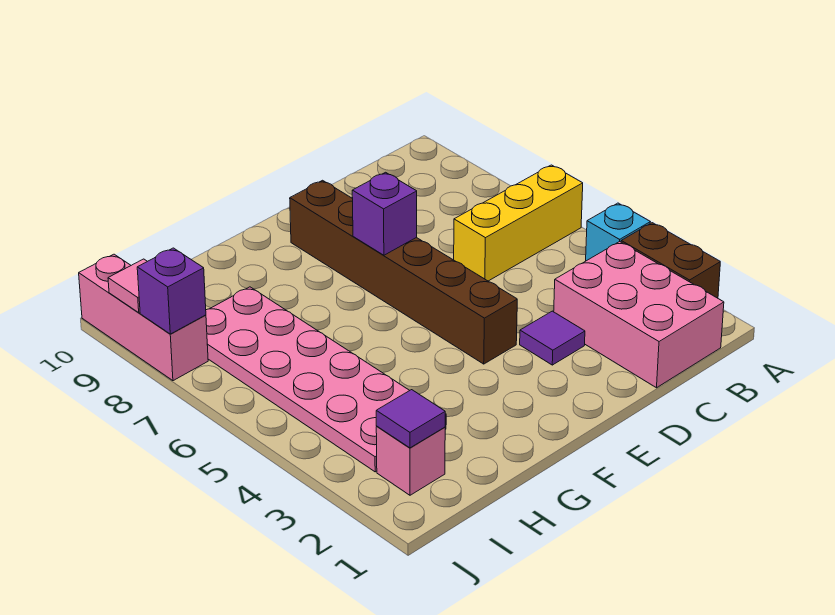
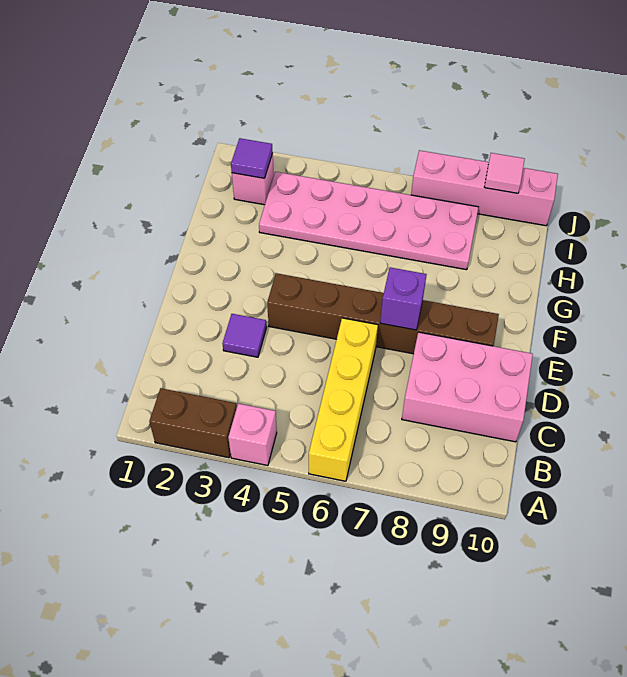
cyan 1x1 brick [586,203,650,261] -> pink 1x1 brick [228,404,277,466]
yellow 1x3 brick [454,165,583,281] -> yellow 1x4 brick [309,318,378,481]
pink 2x3 brick [554,242,724,388] -> pink 2x3 brick moved to [402,332,533,442]
pink 1x3 brick [79,254,208,381] -> pink 1x4 brick [411,150,558,226]
purple 1x1 brick [137,248,206,334] -> none

